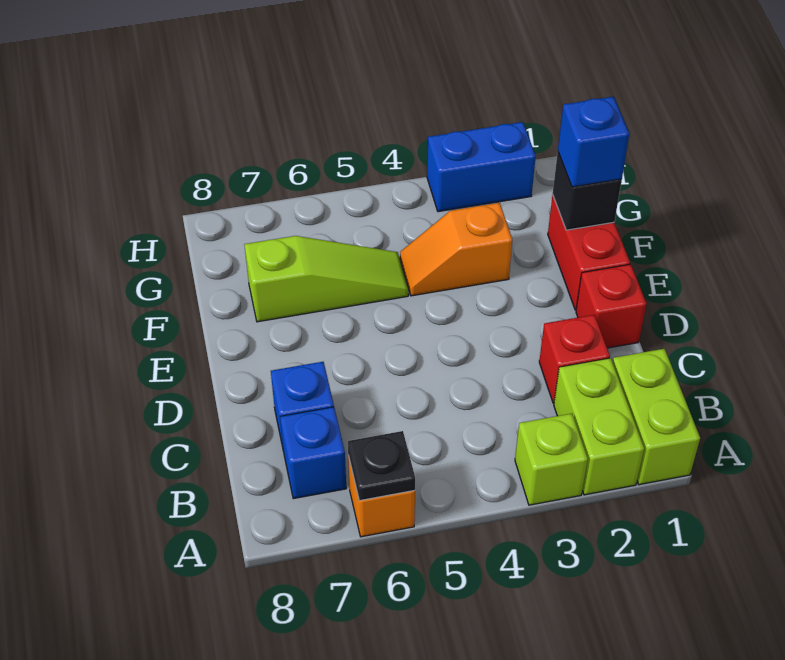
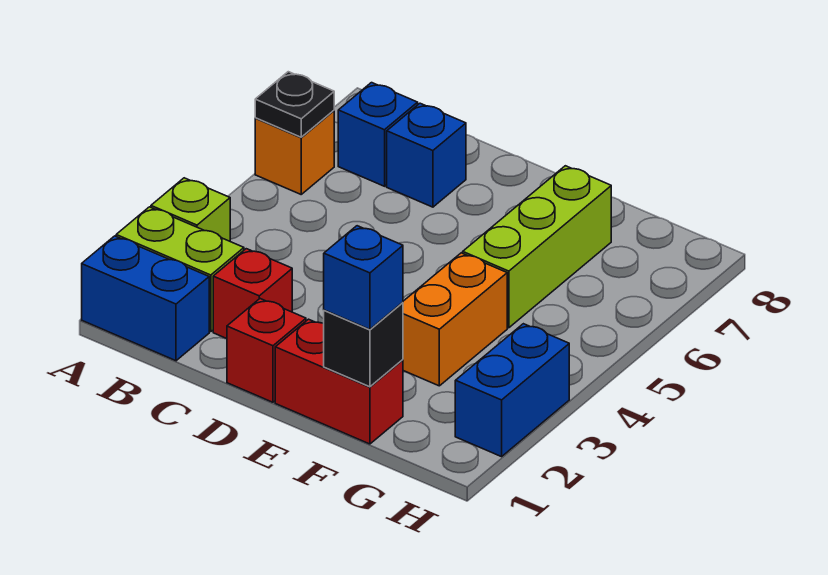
lime 1x2 brick [613,349,700,485] -> blue 1x2 brick [82,236,209,361]
orange 1x2 slope [400,203,512,296] -> orange 1x2 brick [403,253,507,386]
lime 1x3 slope [244,236,408,322] -> lime 1x3 brick [463,166,611,328]

